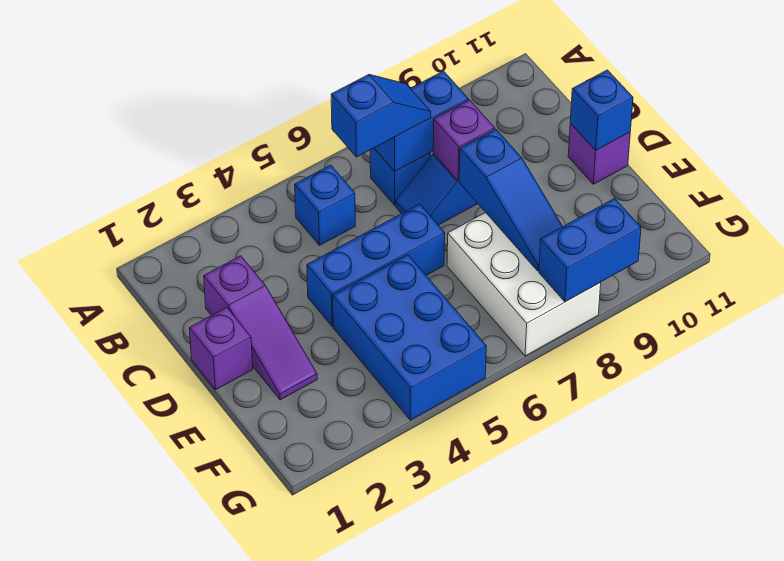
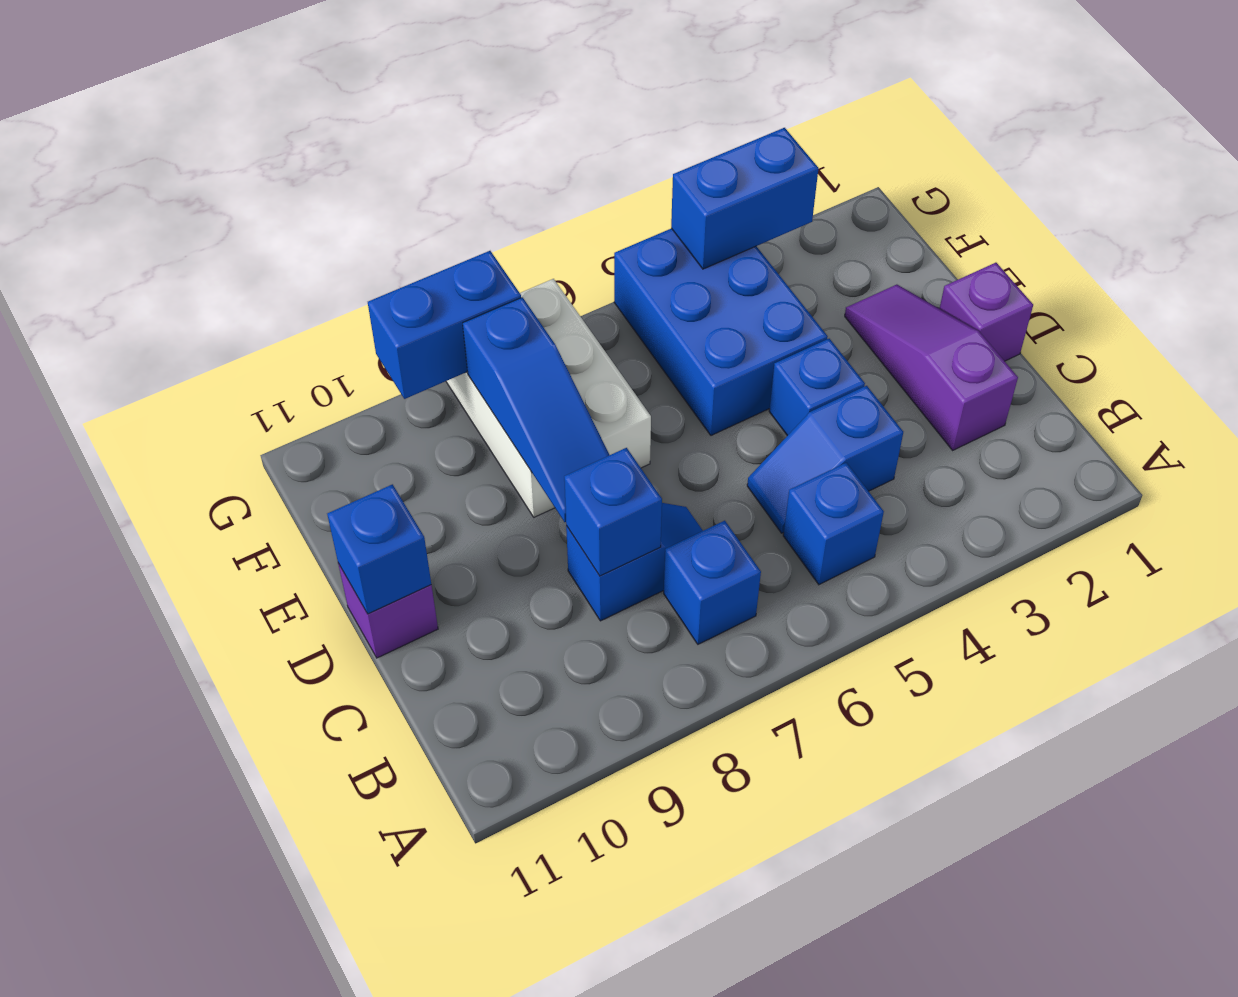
blue 1x2 slope [331,75,431,157] -> blue 1x2 slope moved to [747,386,903,533]
blue 1x2 brick [374,71,468,172] -> blue 1x2 brick moved to [671,128,819,269]
purple 1x1 brick [433,100,495,181] -> blue 1x1 brick [564,448,662,576]
blue 1x3 brick [307,204,445,326] -> blue 1x1 brick [769,339,865,436]
blue 1x3 slope [459,129,563,271] -> blue 1x3 slope turned to [463,297,609,522]

